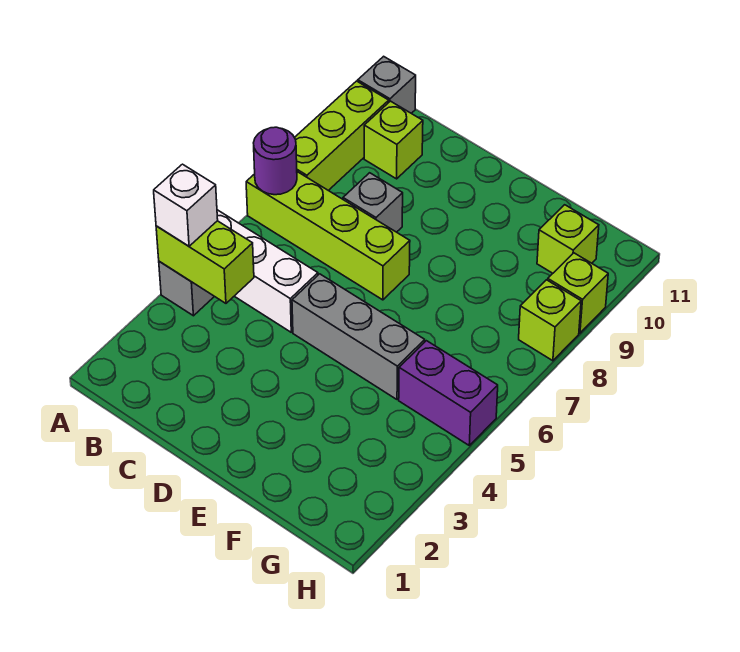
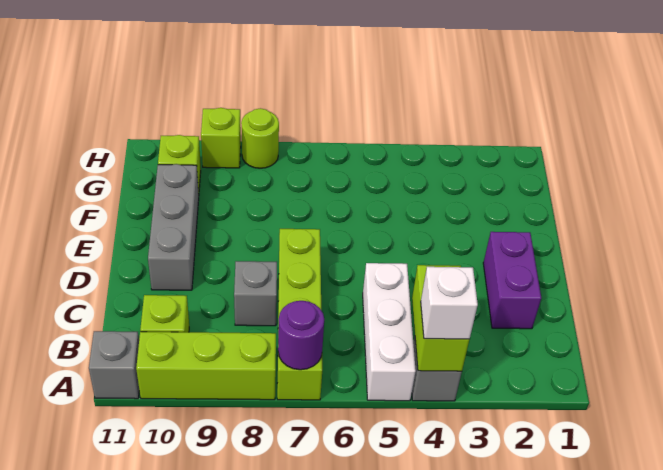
grey 1x3 brick [292,274,425,399] -> grey 1x3 brick moved to [148,164,199,290]
purple 1x2 brick [399,341,498,445] -> purple 1x2 brick moved to [483,232,541,329]
lime 1x1 brick [519,280,581,361] -> lime 1x1 round brick [241,108,279,168]

